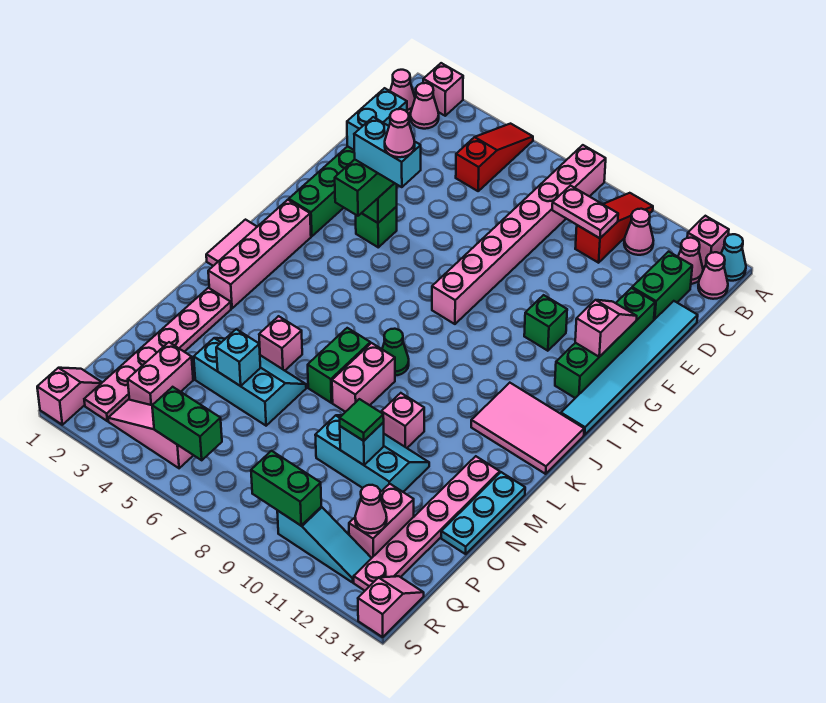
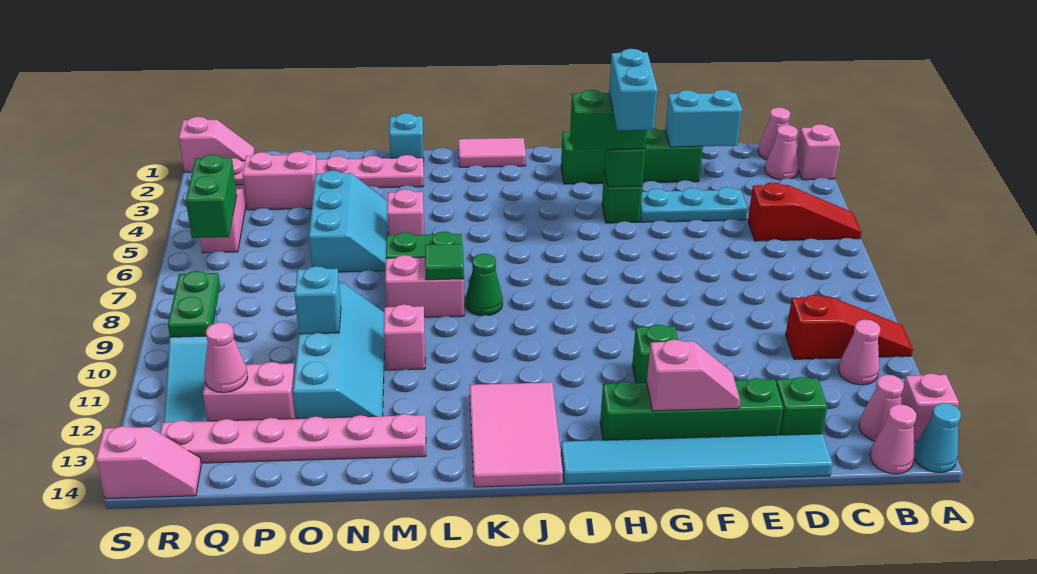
pink 1x8 brick [432,145,606,324] -> none
pink 1x2 plate [552,186,618,238] -> none
green 1x2 brick [632,252,692,320] -> green 1x1 brick [776,377,828,435]
pink 1x1 cone [385,109,415,157] -> none
pink 1x4 brick [208,200,311,308] -> none
cyan 1x3 plate [441,472,525,554] -> cyan 1x3 plate moved to [640,187,747,222]
cyan 2x3 slope [315,415,429,492] -> cyan 2x4 slope [293,283,385,419]
cyan 1x1 brick [216,329,260,386] -> cyan 1x1 brick moved to [389,113,424,165]
green 1x1 tile [340,399,384,441] -> green 1x1 tile moved to [425,244,464,280]
green 1x2 brick [251,451,321,525] -> green 1x2 plate [168,271,220,337]

